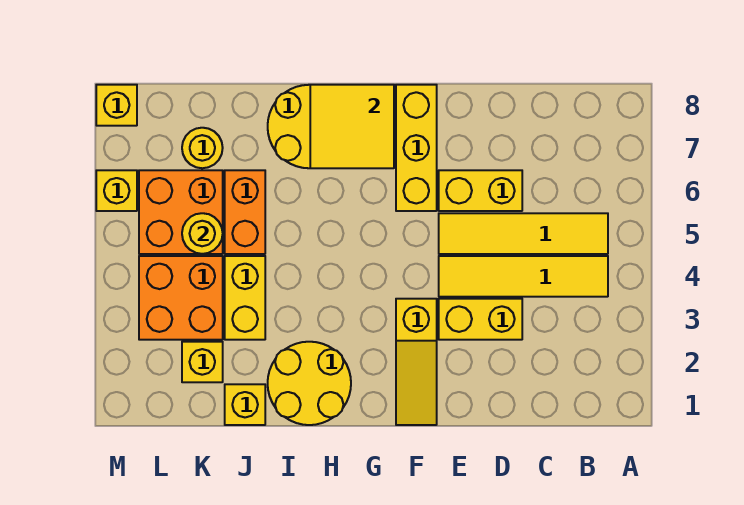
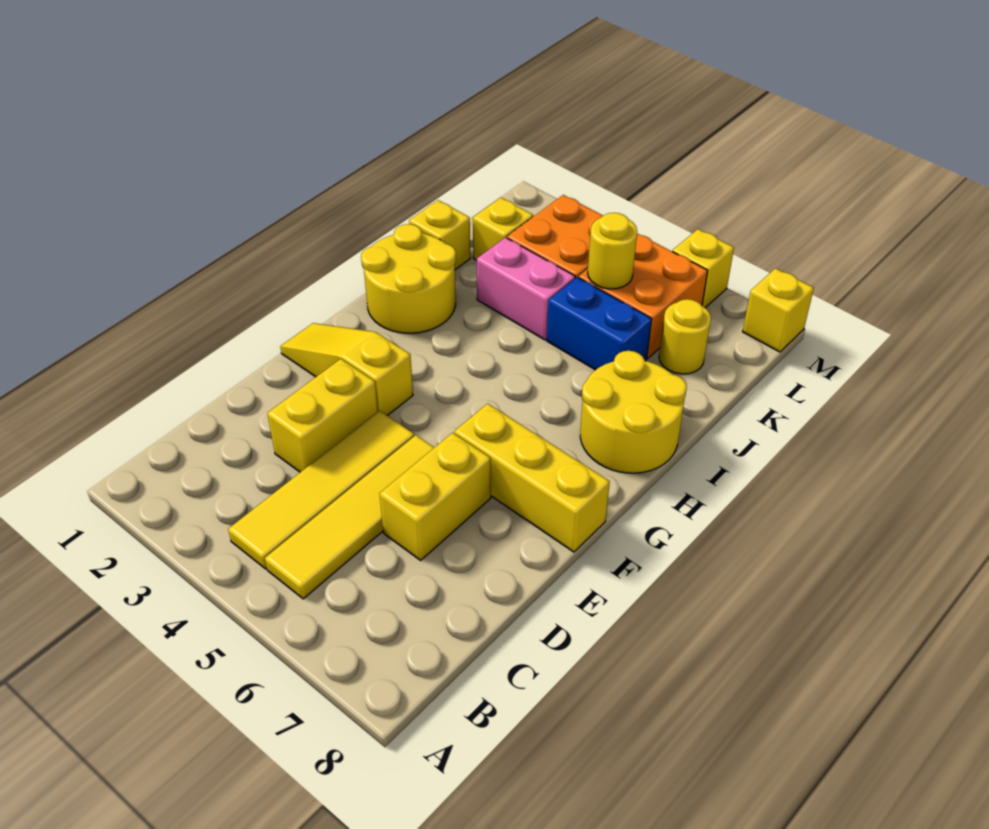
yellow 2x2 tile [310,85,394,168] -> none
yellow 1x2 brick [225,256,265,340] -> pink 1x2 brick [477,237,575,340]
orange 1x2 brick [225,170,265,254] -> blue 1x2 brick [547,277,652,370]

